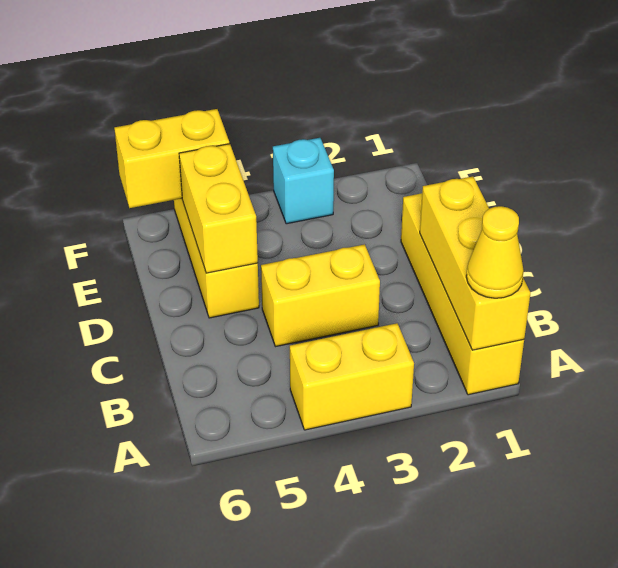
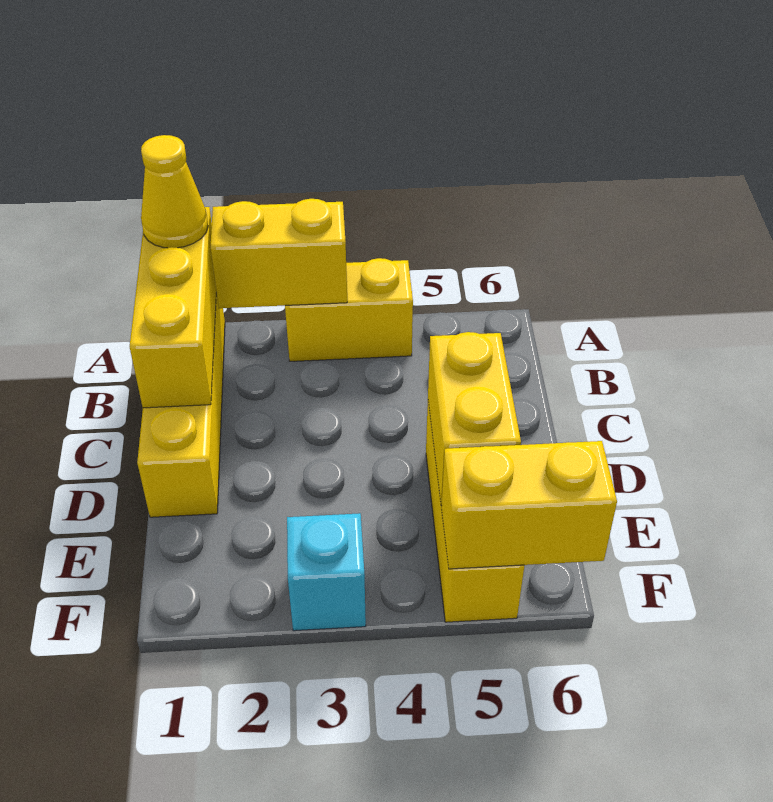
yellow 1x2 brick [261,244,380,347] -> yellow 1x2 brick moved to [211,199,347,308]

